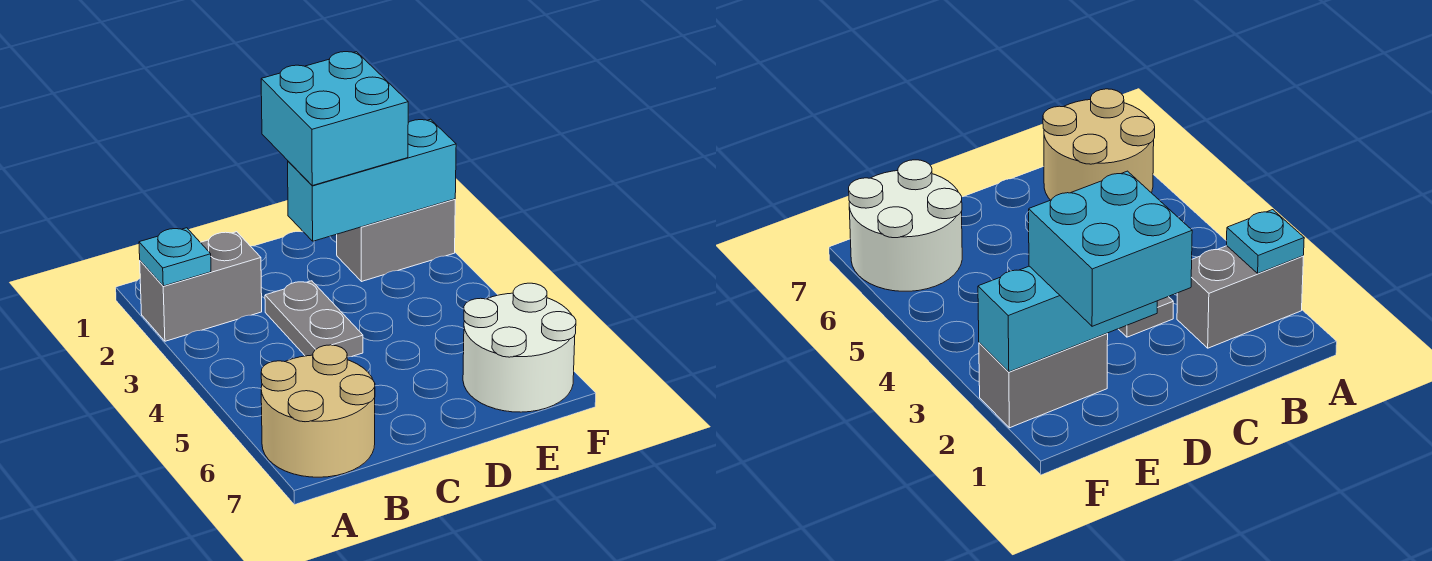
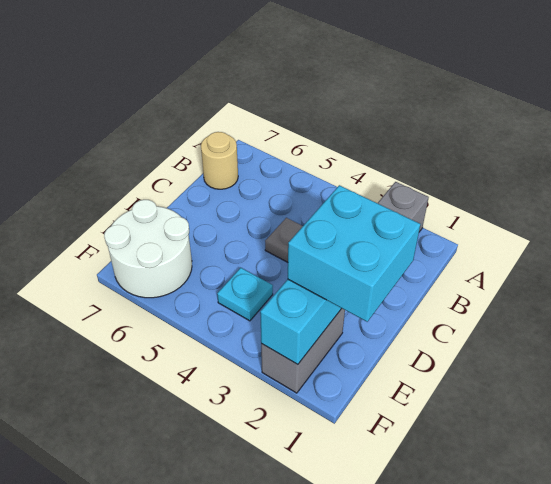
cyan 1x1 plate [139,228,211,286] -> cyan 1x1 plate moved to [217,268,273,321]
tan 2x2 round brick [261,345,375,477] -> tan 1x1 round brick [201,132,238,189]

